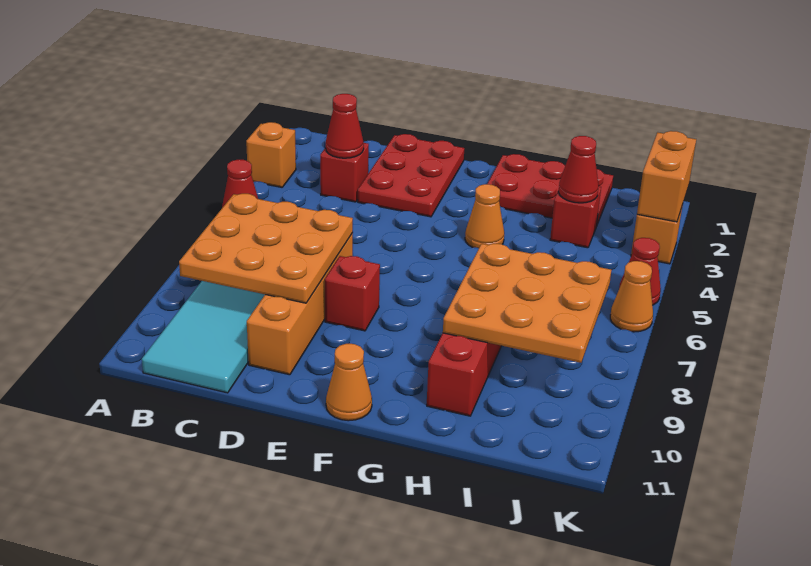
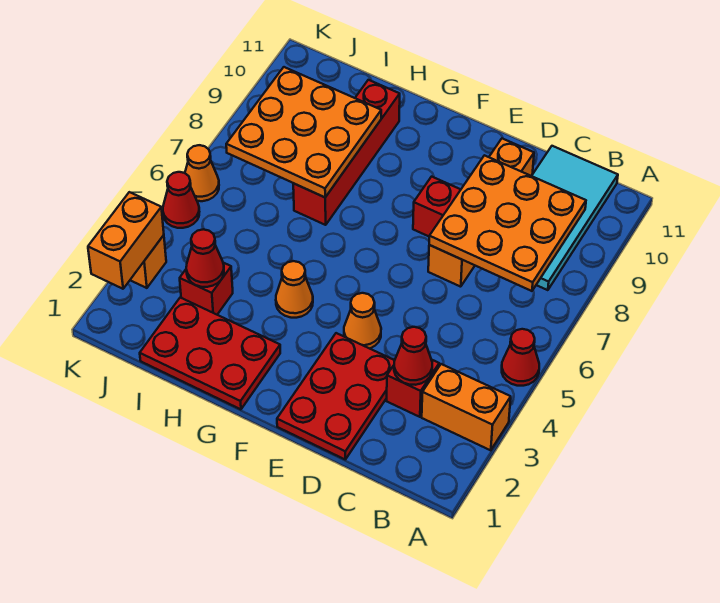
orange 1x1 brick [246,122,296,187] -> orange 1x2 brick [422,364,511,450]
orange 1x1 cone [326,344,372,421] -> orange 1x1 cone moved to [344,293,381,349]

